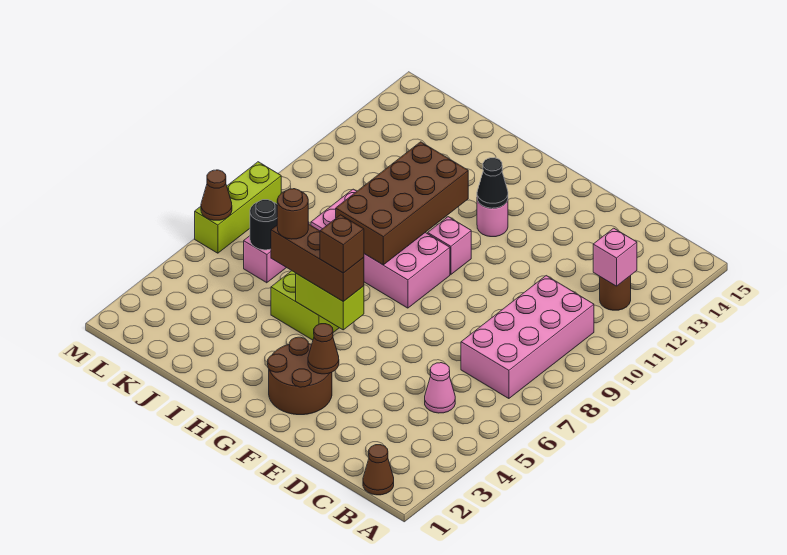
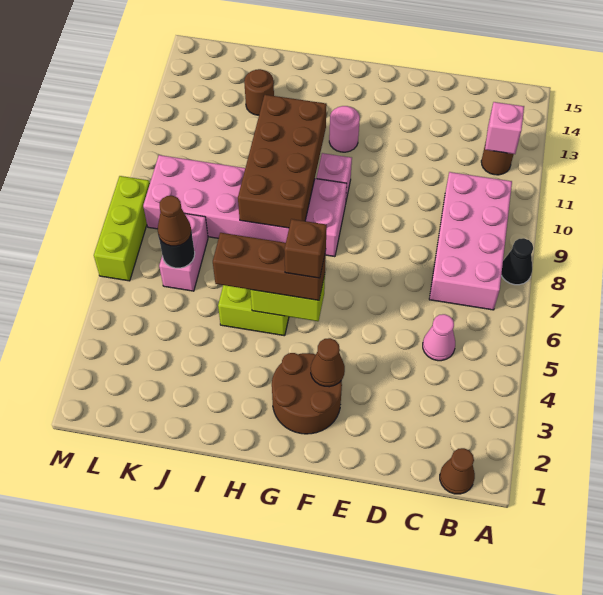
pink 2x4 brick [311,189,450,308] -> pink 2x6 brick [143,155,347,257]
black 1x1 cone [477,158,508,208] -> black 1x1 cone moved to [501,238,533,285]
brown 1x1 round brick [277,189,308,239] -> brown 1x1 round brick moved to [244,69,274,115]
brown 1x1 cone [201,170,232,220] -> brown 1x1 cone moved to [158,196,191,246]

